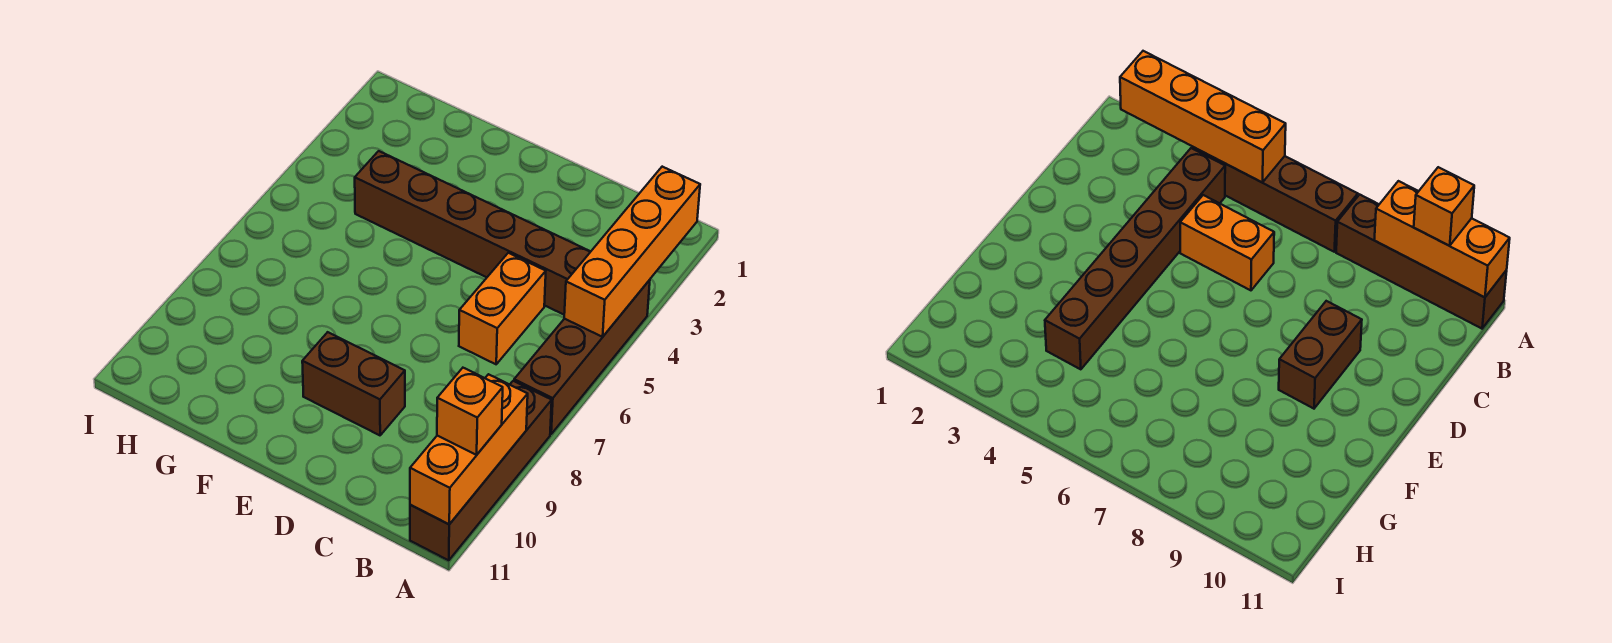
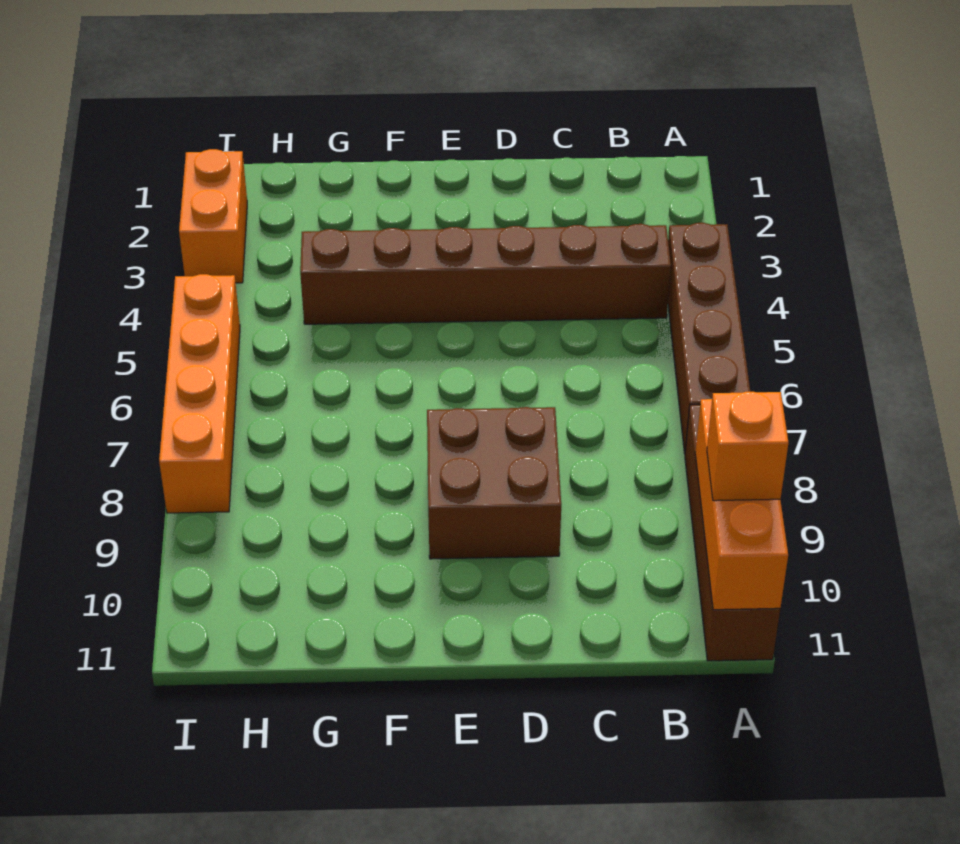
orange 1x4 brick [564,167,700,337] -> orange 1x4 brick moved to [159,274,240,513]
orange 1x2 brick [459,253,546,364] -> orange 1x2 brick moved to [179,149,247,283]
brown 1x2 brick [302,332,405,435] -> brown 2x2 brick [427,407,561,559]

